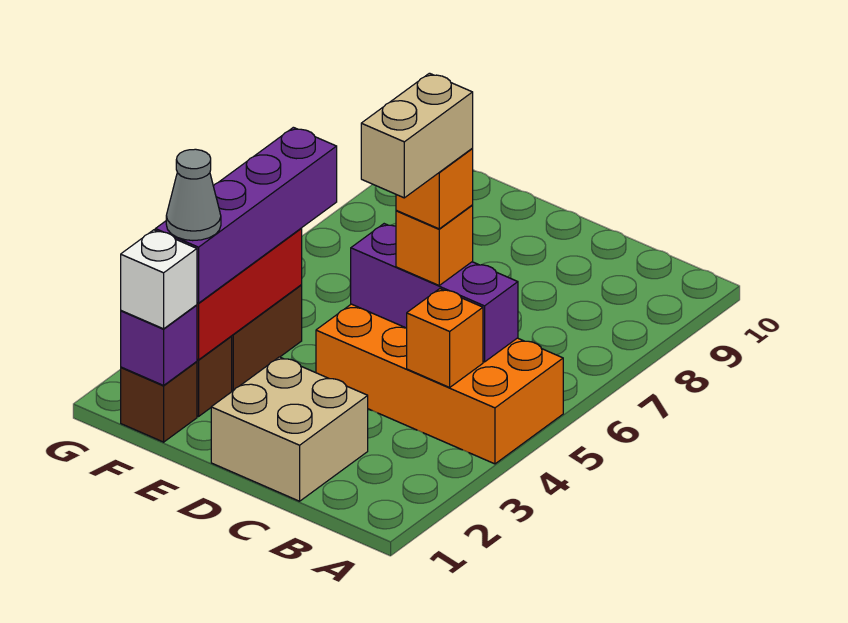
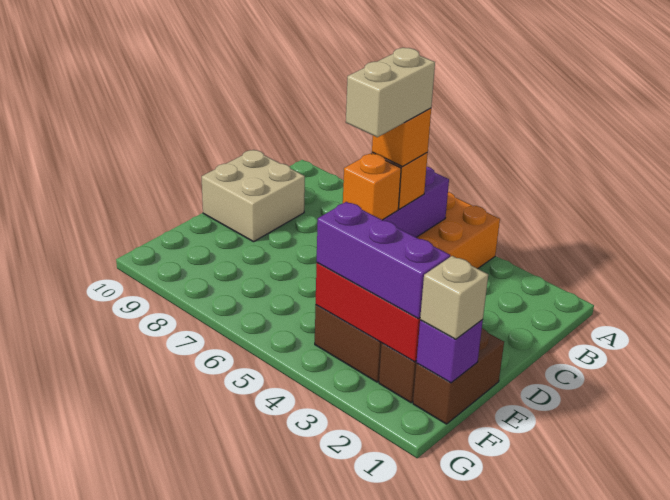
orange 1x1 brick [407,289,483,387] -> orange 1x1 brick moved to [343,153,401,220]
tan 2x2 brick [211,357,368,501] -> tan 2x2 brick moved to [202,150,305,242]
tan 1x2 brick [361,73,473,198] -> tan 1x2 brick turned to [346,48,435,137]
brown 1x1 brick [121,362,197,442] -> brown 1x2 brick [413,328,504,424]
white 1x1 brick [121,230,197,329] -> tan 1x1 brick [420,256,488,339]
purple 1x4 brick [155,127,337,303] -> purple 1x3 brick [317,202,450,319]
grey 1x1 cone [166,149,221,241] -> none

